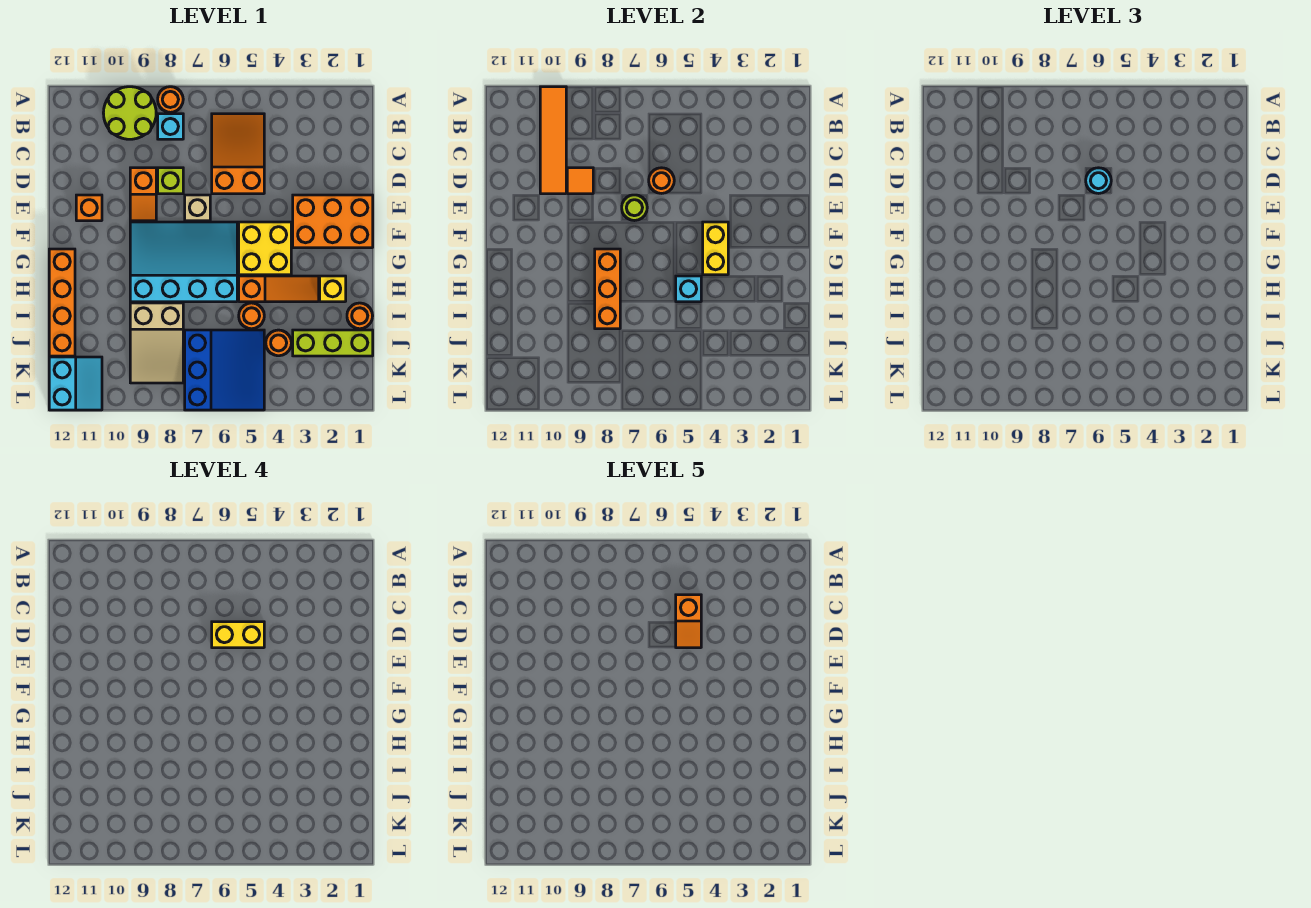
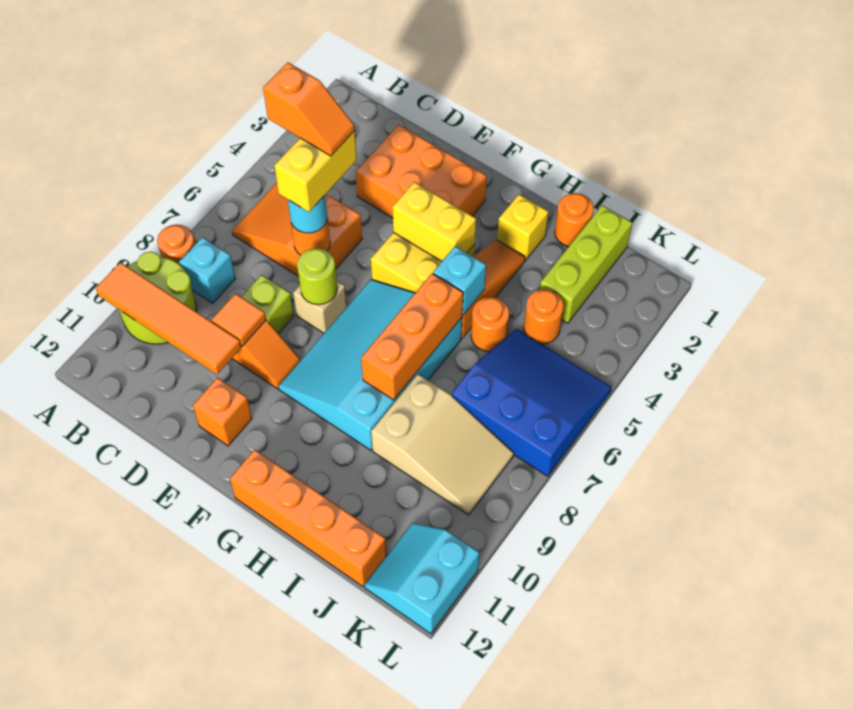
orange 2x3 brick [293,195,373,248] -> orange 2x3 brick turned to [356,125,487,218]
orange 1x3 brick [595,249,620,329] -> orange 1x3 brick turned to [361,274,463,400]
cyan 2x2 slope [49,357,102,410] -> cyan 2x2 slope turned to [364,523,479,634]

